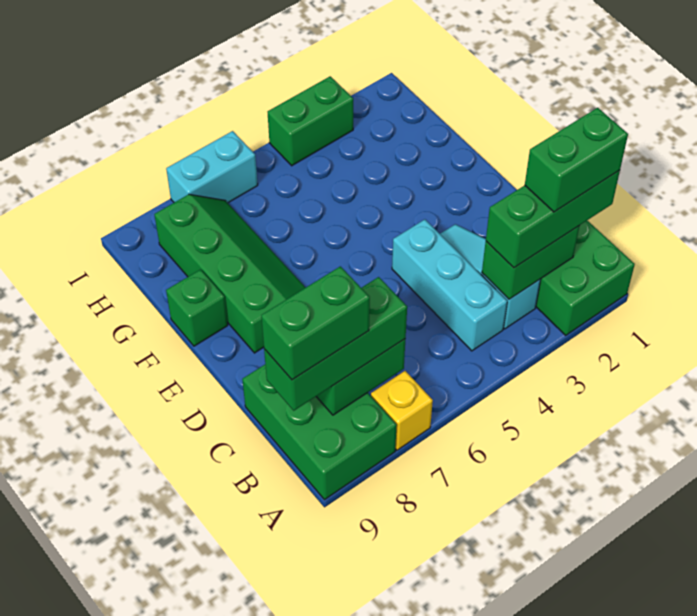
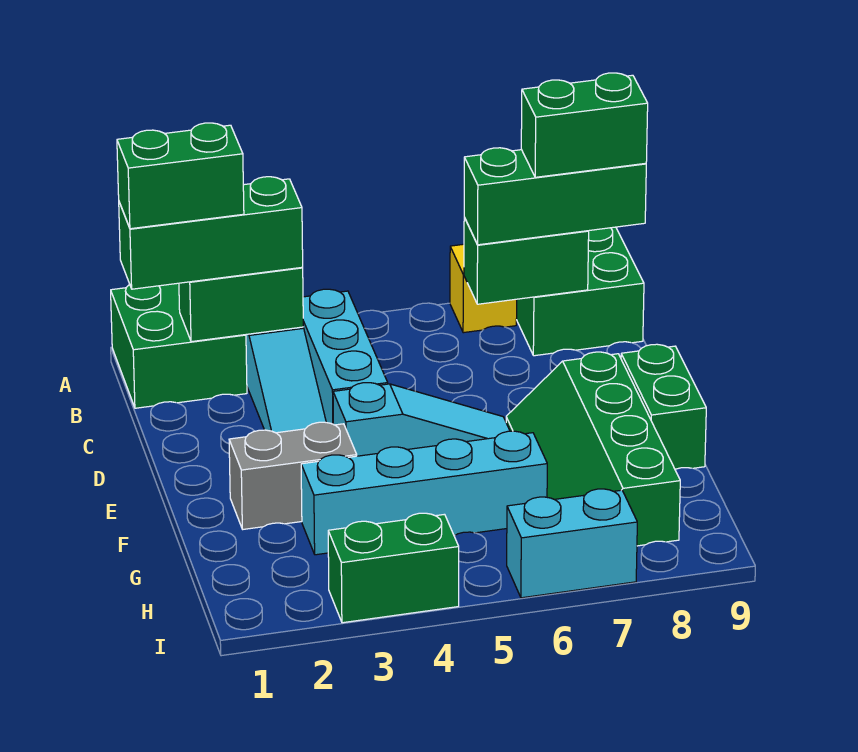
green 2x3 brick [242,365,397,500] -> green 2x2 brick [516,227,644,356]
none -> cyan 1x3 slope [333,383,510,456]
none -> grey 1x2 brick [229,422,357,529]
green 1x1 brick [166,270,228,346] -> green 1x2 brick [621,344,706,469]
none -> cyan 1x4 brick [301,431,547,555]

